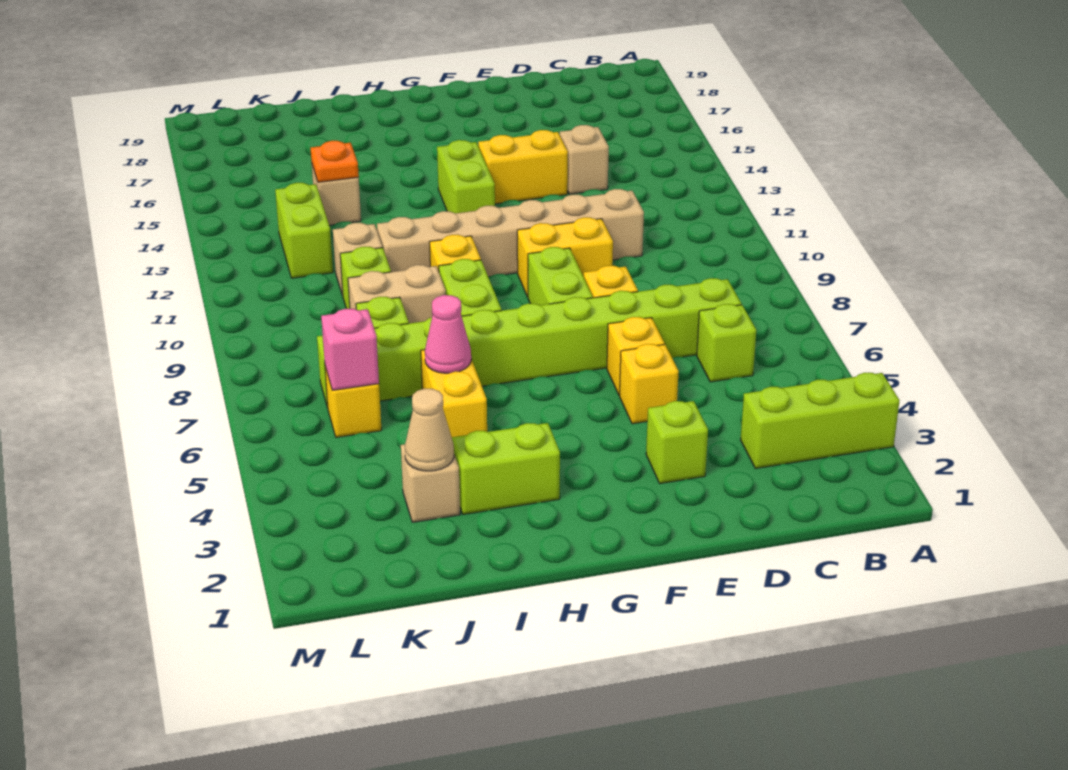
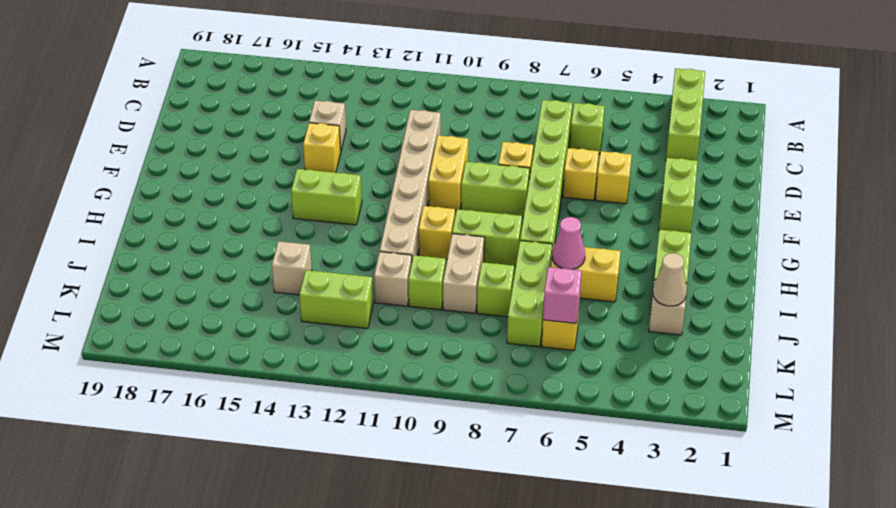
lime 1x1 brick [646,401,708,483] -> lime 1x2 brick [659,158,698,233]
yellow 1x2 brick [478,130,568,204] -> yellow 1x1 brick [303,123,341,173]
orange 1x1 plate [310,141,359,182] -> none

